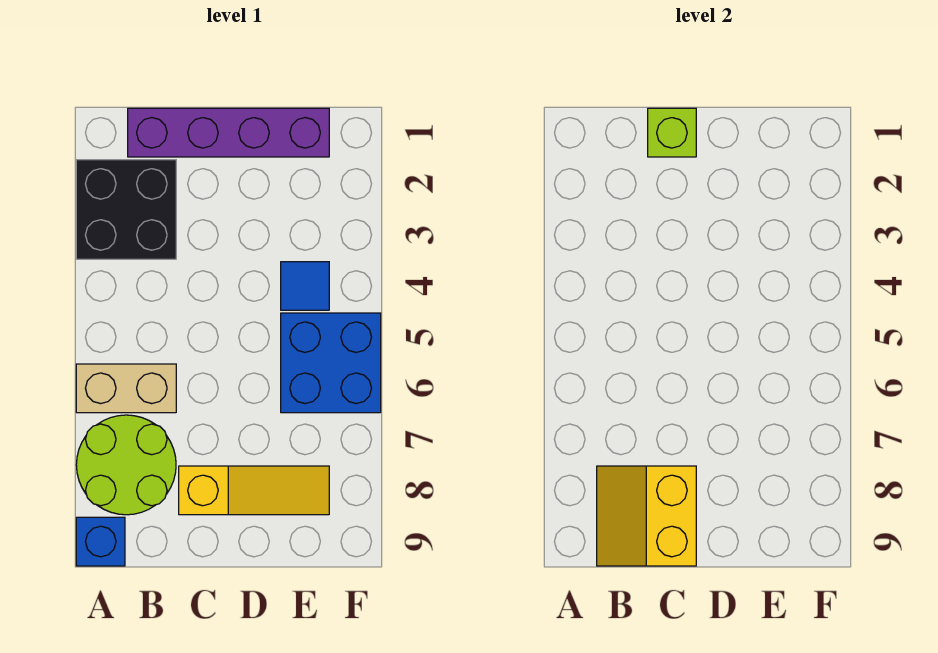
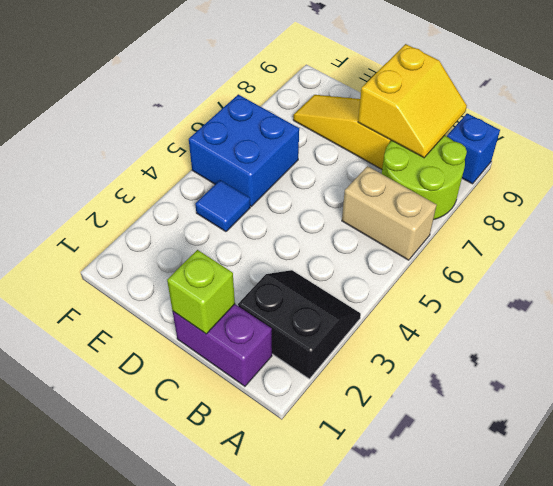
black 2x2 brick [76,160,176,259] -> black 2x2 slope [238,270,361,379]
purple 1x4 brick [128,108,329,157] -> purple 1x2 brick [173,304,272,386]

